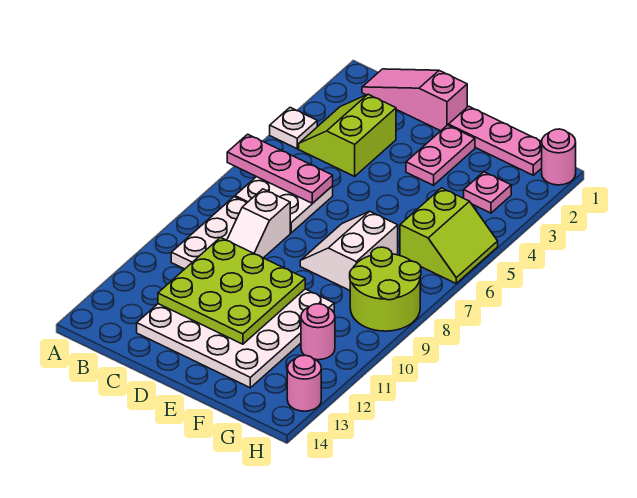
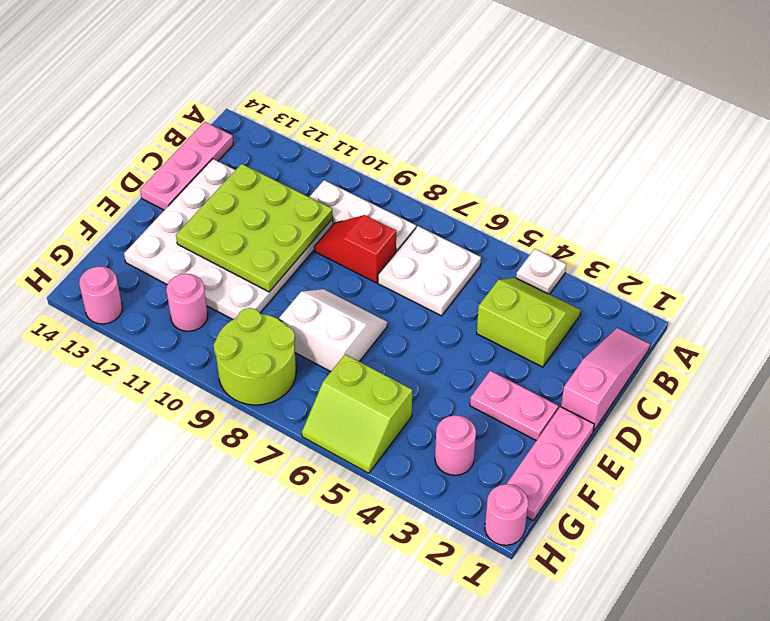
pink 1x3 plate [227,134,333,203] -> pink 1x3 plate moved to [140,122,233,210]
white 1x2 slope [227,189,290,258] -> red 1x2 slope [314,215,396,283]
pink 1x1 plate [464,172,511,213] -> pink 1x1 round brick [435,415,476,475]

